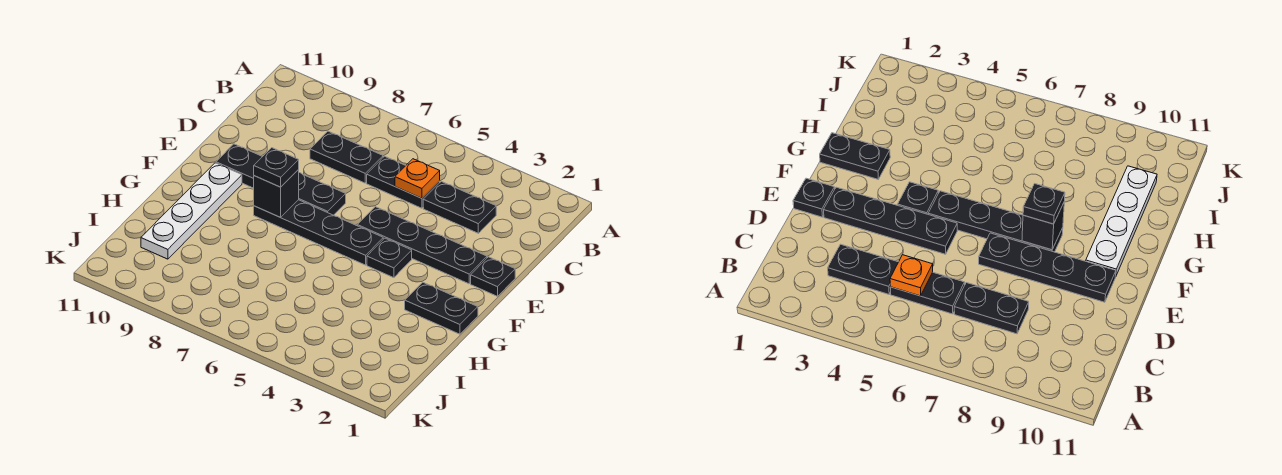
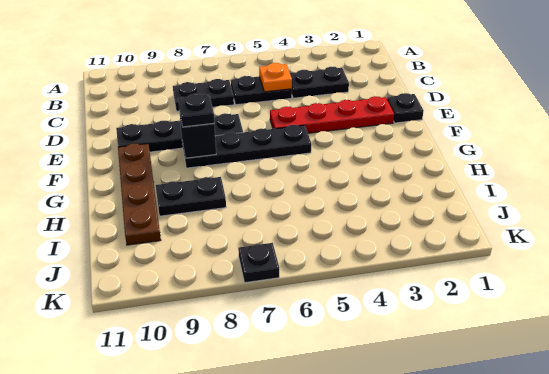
black 1x4 plate [357,207,487,284] -> red 1x4 plate [270,96,394,133]
black 1x1 plate [367,238,412,278] -> black 1x1 plate moved to [238,243,279,283]
white 1x4 plate [141,163,242,259] -> brown 1x4 plate [118,143,161,245]
black 1x2 plate [405,282,478,334] -> black 1x2 plate moved to [156,177,226,216]

